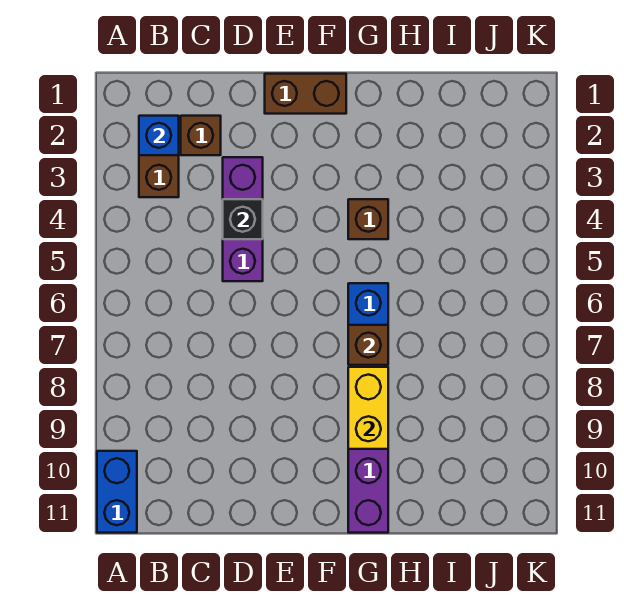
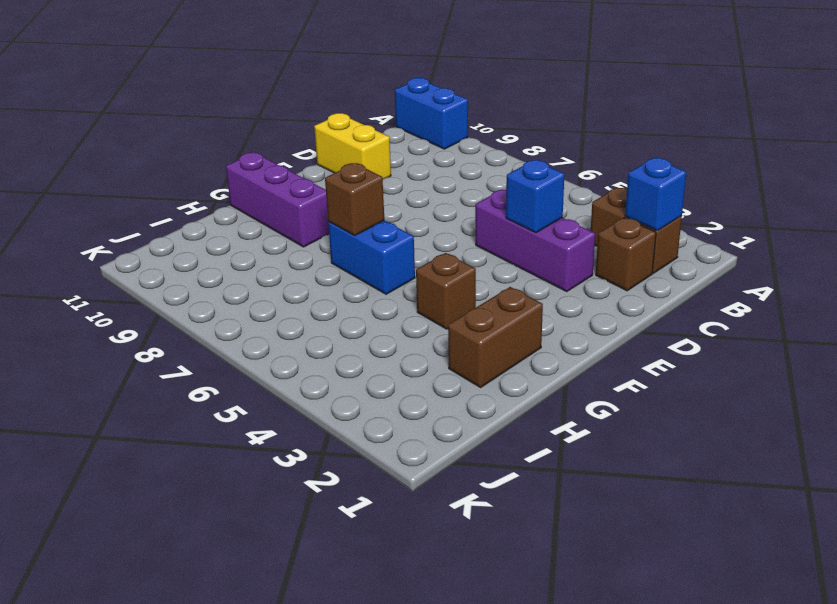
black 1x1 brick [223,199,263,239] -> blue 1x1 brick [506,160,564,233]
brown 1x2 brick [265,74,346,114] -> brown 1x2 brick moved to [448,287,543,387]
yellow 1x2 brick [348,367,388,449] -> yellow 1x2 brick moved to [314,113,391,179]

